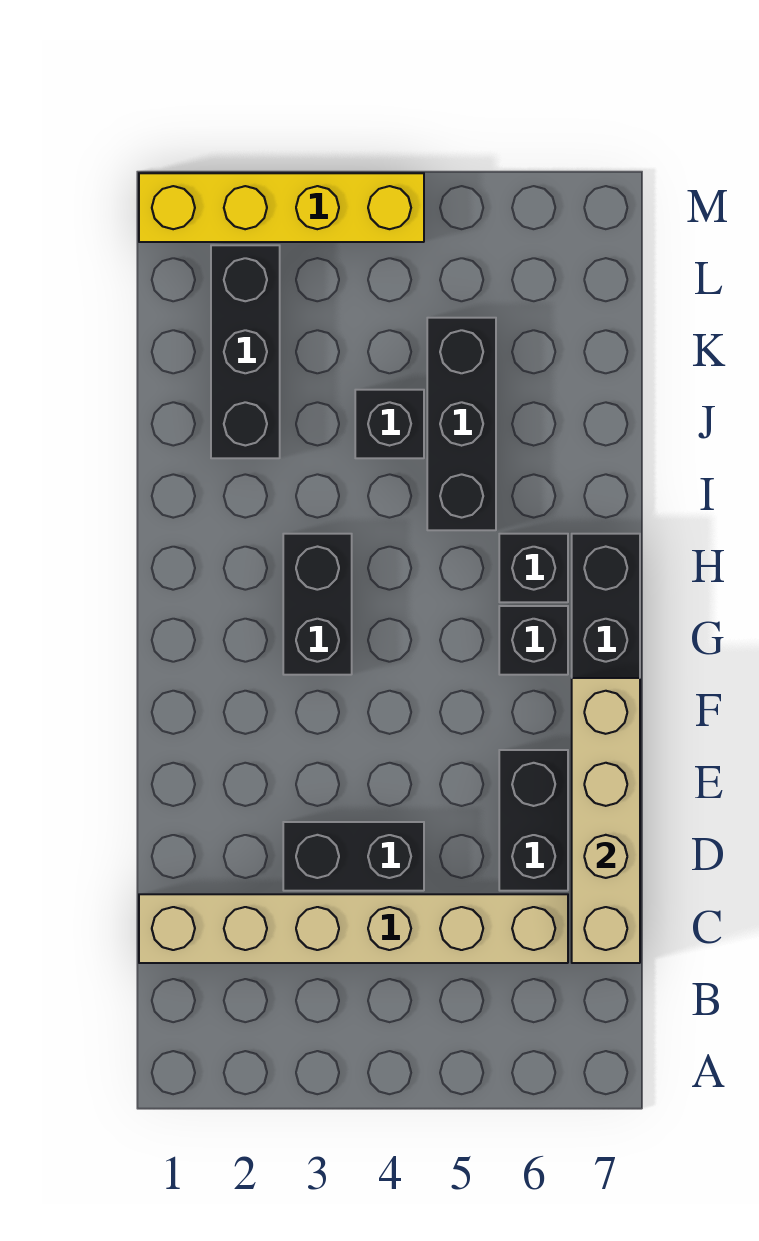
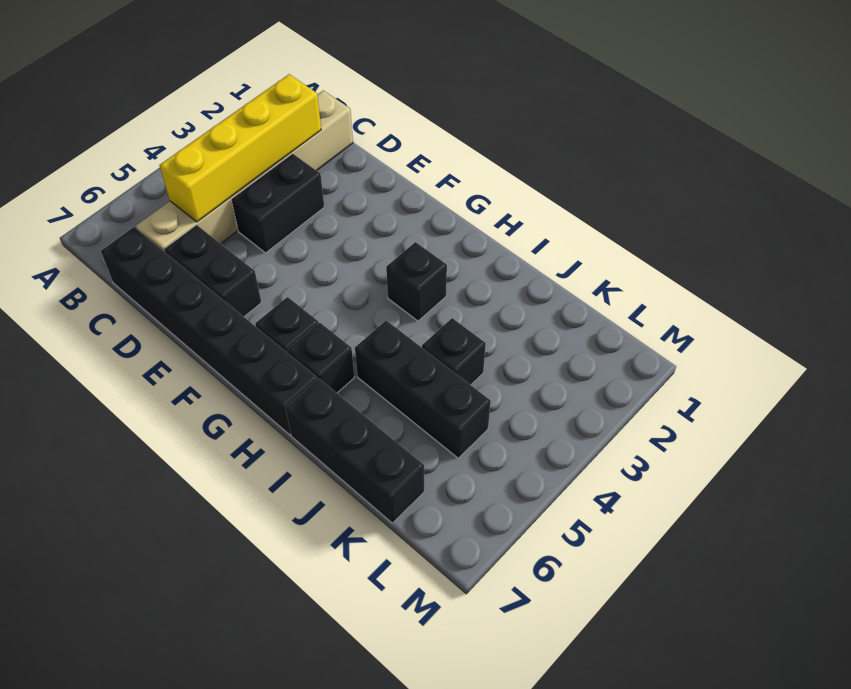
tan 1x4 brick [572,678,640,963] -> none
black 1x2 brick [283,534,352,675] -> black 1x1 brick [386,242,447,321]
black 1x3 brick [211,245,280,458] -> black 1x3 brick moved to [285,379,424,523]
yellow 1x4 brick [139,173,424,242] -> yellow 1x4 brick moved to [159,74,321,222]

